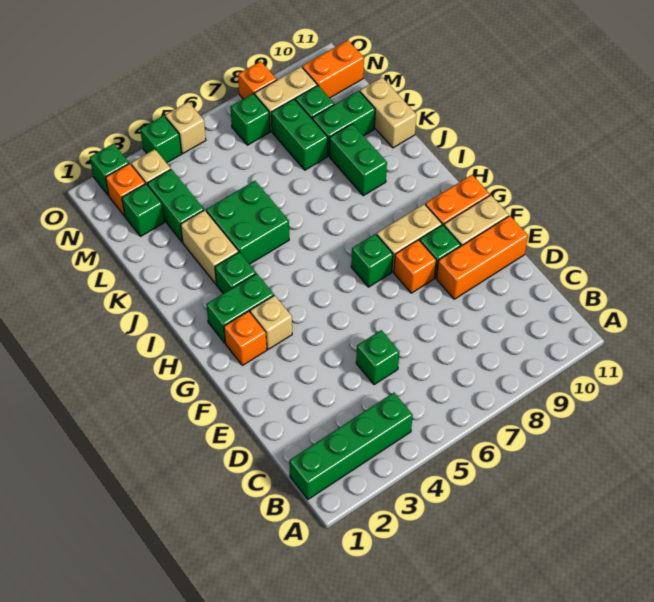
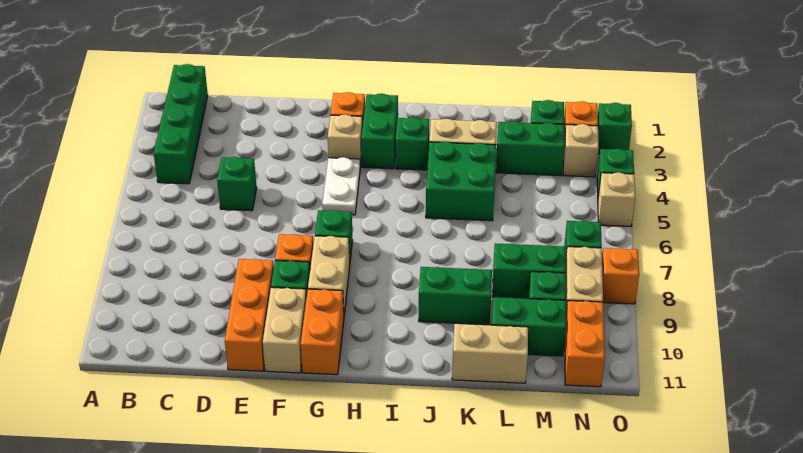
none -> white 1x2 plate [322,157,360,215]
green 1x2 brick [312,91,375,156] -> green 1x2 brick turned to [492,297,566,356]

